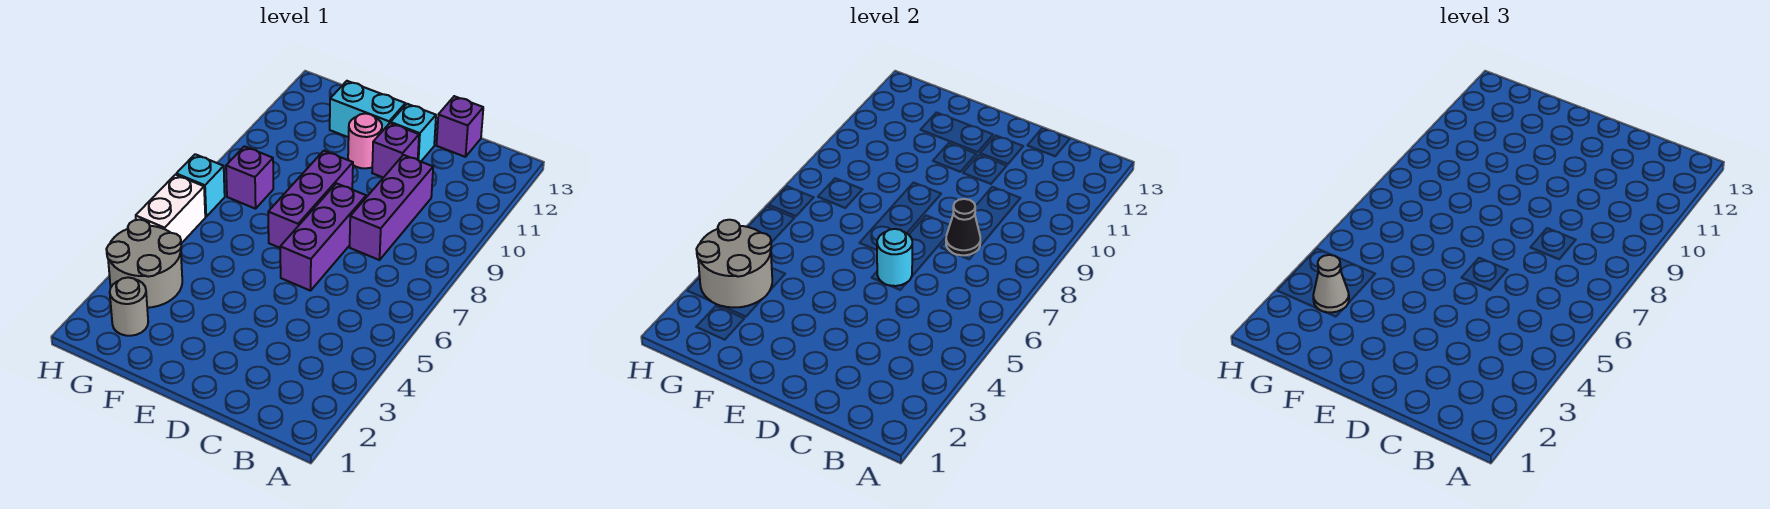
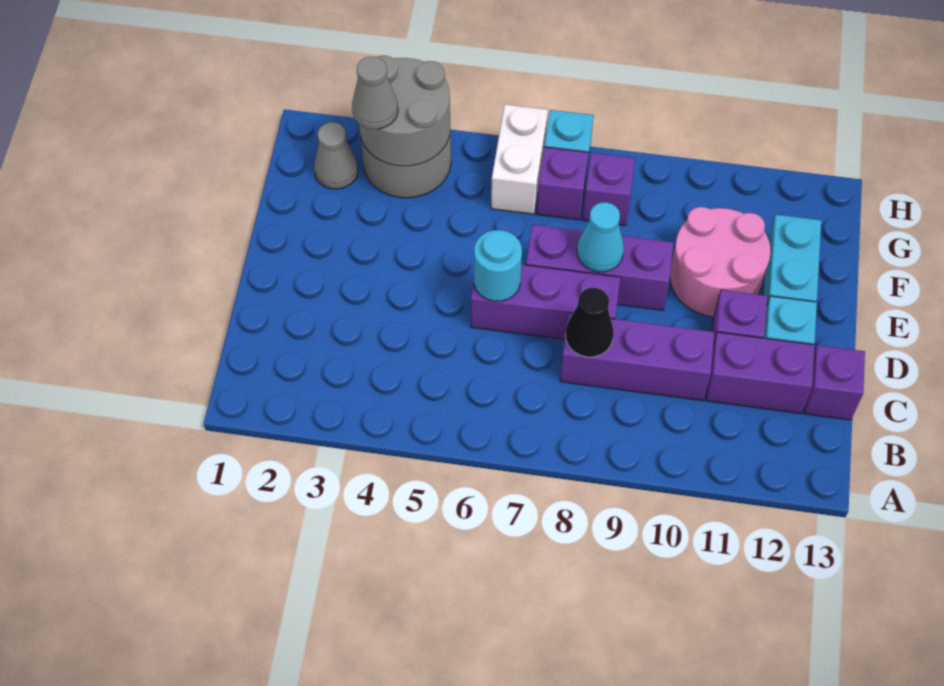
none -> purple 1x2 brick [706,332,815,413]
none -> cyan 1x1 cone [577,202,624,272]
pink 1x1 round brick [348,114,382,168] -> pink 2x2 round brick [670,207,771,317]
grey 1x1 round brick [110,277,148,336] -> grey 1x1 cone [314,122,358,189]
none -> purple 1x1 brick [537,147,588,220]
white 1x2 brick [136,175,205,244] -> white 1x2 brick turned to [491,104,548,214]

